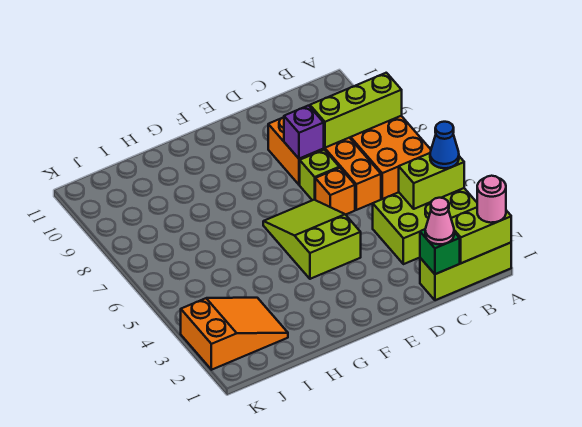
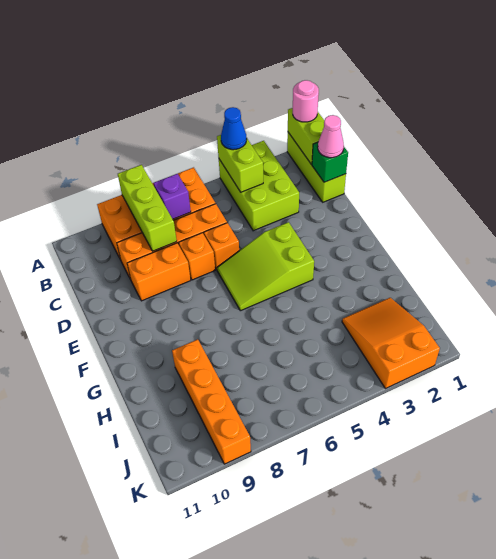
lime 1x1 brick [300,150,339,200] -> orange 1x1 brick [179,233,215,280]
purple 1x1 brick [284,106,324,159] -> purple 1x1 brick moved to [154,174,191,219]
none -> orange 1x4 brick [172,339,251,464]

